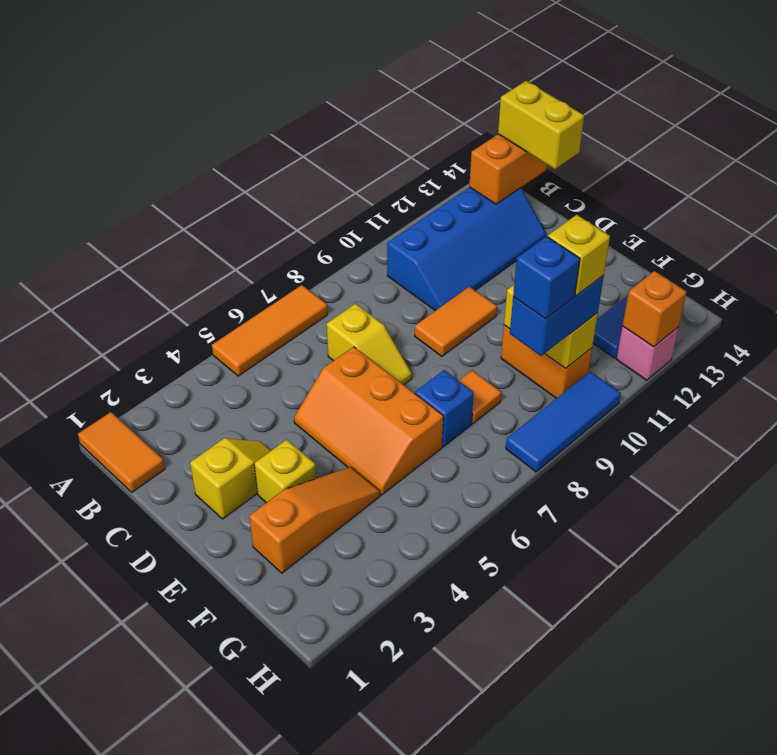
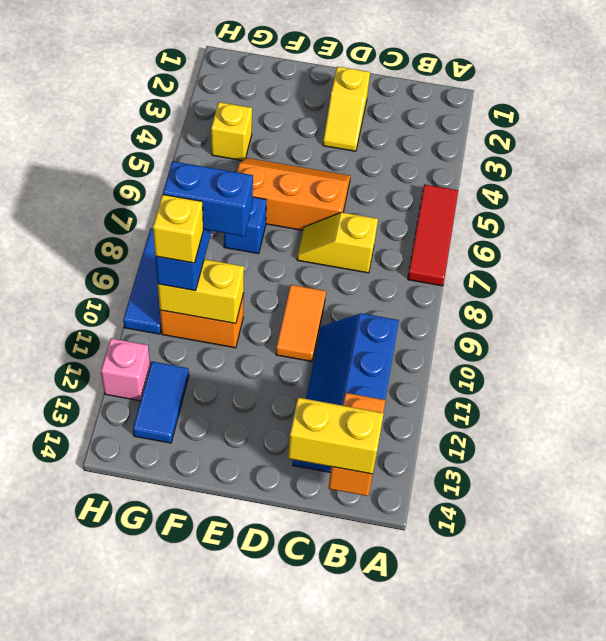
orange 1x2 tile [78,412,165,492] -> none
orange 1x3 tile [212,285,328,376] -> red 1x3 tile [408,184,458,286]
yellow 1x1 brick [254,440,316,503] -> yellow 1x1 brick moved to [211,102,252,161]
orange 1x3 slope [249,467,380,573] -> none
orange 1x1 tile [459,370,501,423] -> none
blue 1x1 brick [513,237,580,319] -> blue 1x2 brick [163,161,253,236]
orange 1x1 brick [622,271,687,347] -> none

